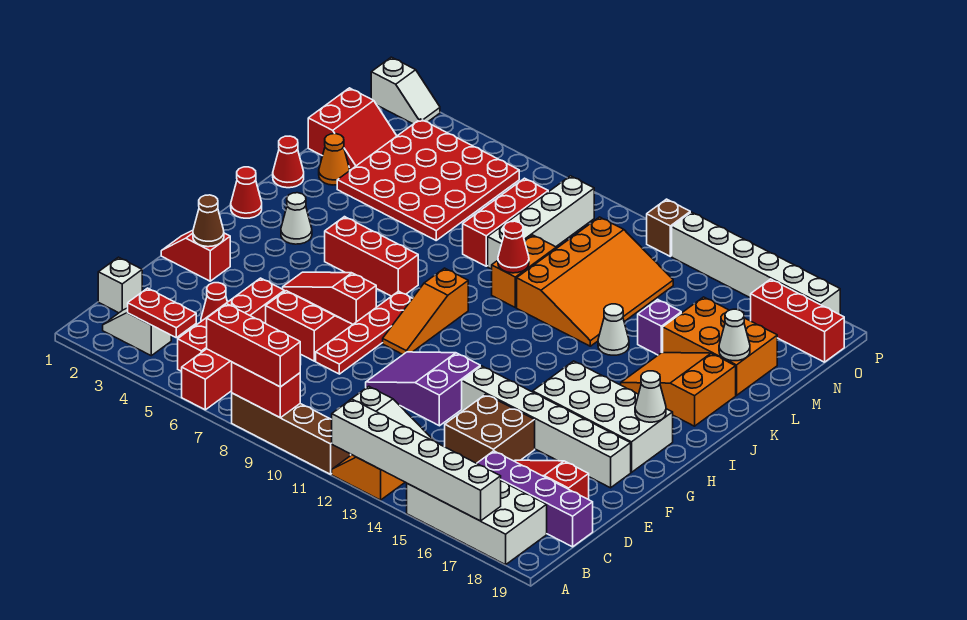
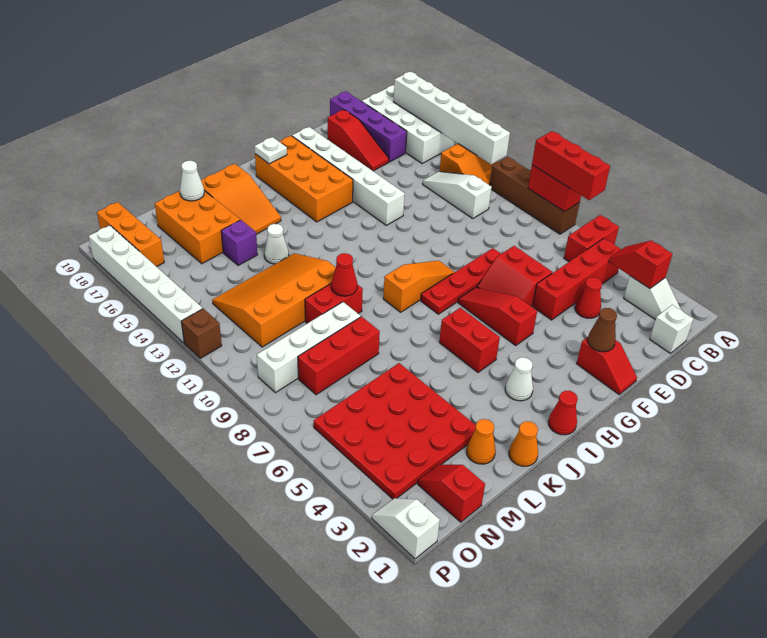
red 1x2 plate [127,288,196,338] -> red 1x2 slope [609,241,672,289]
brown 2x2 brick [445,394,535,463] -> none
purple 2x3 slope [366,352,480,426] -> none
red 1x3 slope [283,272,376,324] -> red 1x3 slope turned to [458,287,537,345]
white 2x4 brick [533,361,673,472] -> orange 2x4 brick [255,136,353,222]
white 1x1 cone [635,371,666,422] -> white 1x1 plate [254,137,287,164]
red 1x3 brick [325,217,418,296] -> red 1x2 brick [439,308,500,372]
red 1x1 cone [273,136,304,188] -> orange 1x1 cone [509,421,538,466]
orange 1x2 brick [492,235,556,307] -> red 1x2 brick [305,284,363,323]
red 2x2 slope [308,88,397,170] -> red 1x2 slope [418,465,485,522]
red 1x3 brick [751,279,844,362] -> orange 1x3 brick [97,202,164,267]

